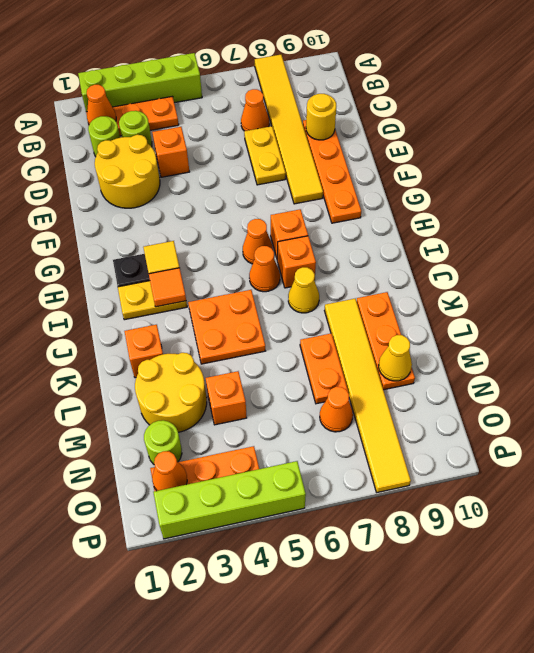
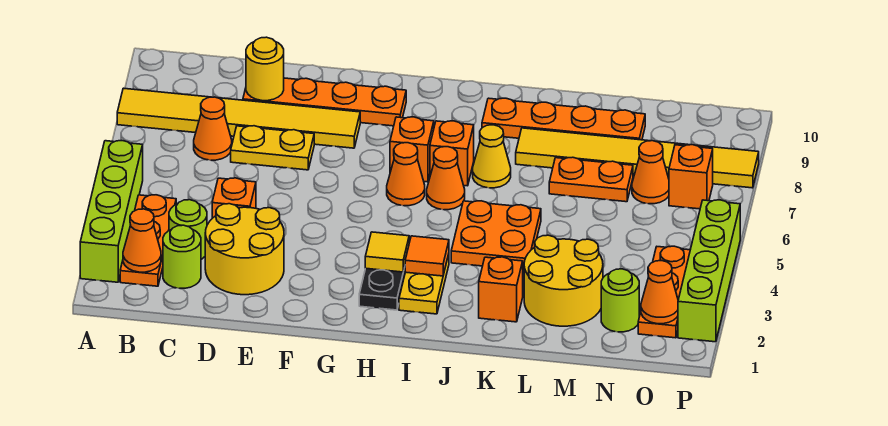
orange 1x3 plate [357,292,415,390] -> orange 1x4 plate [482,98,645,140]
orange 1x1 brick [206,371,247,425] -> orange 1x1 brick moved to [669,145,713,209]
yellow 1x1 cone [378,335,412,381] -> none

